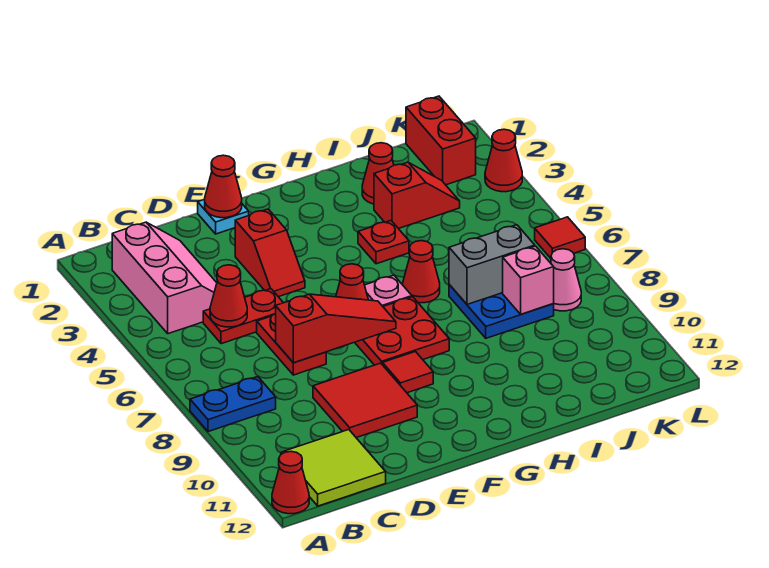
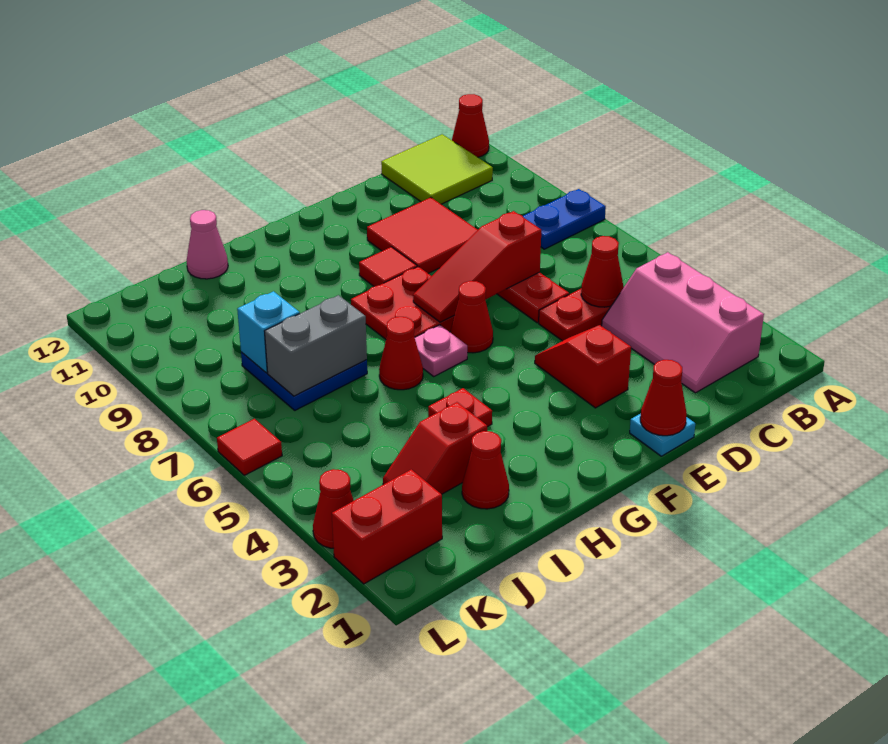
pink 1x1 brick [503,246,554,314] -> cyan 1x1 brick [237,291,300,373]
red 1x2 brick [406,96,476,185] -> red 1x2 brick turned to [332,469,442,584]
pink 1x1 cone [551,249,581,311] -> pink 1x1 cone moved to [187,210,228,279]

